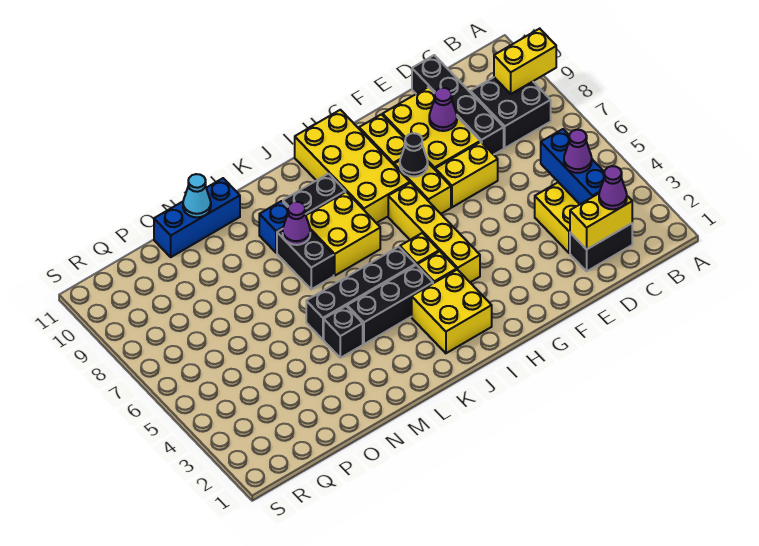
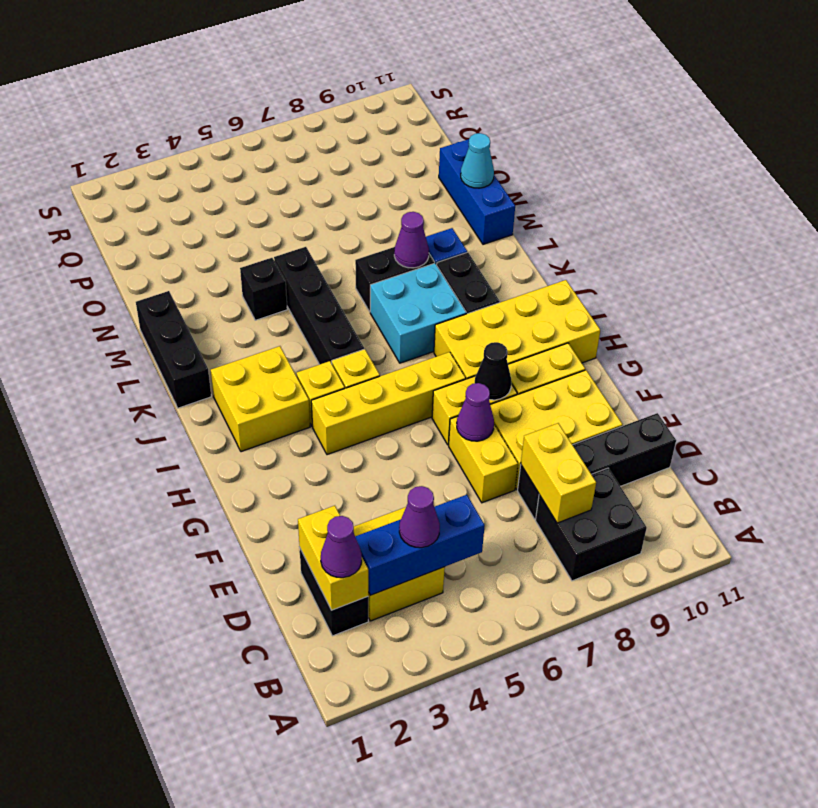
yellow 1x2 brick [494,29,556,94] -> yellow 1x2 brick moved to [521,423,596,523]
purple 1x1 cone [429,88,457,131] -> purple 1x1 cone moved to [457,383,494,441]
black 1x3 brick [347,265,433,344] -> black 1x3 brick moved to [136,291,211,408]
yellow 2x2 brick [306,192,380,275] -> cyan 2x2 brick [370,263,466,363]

